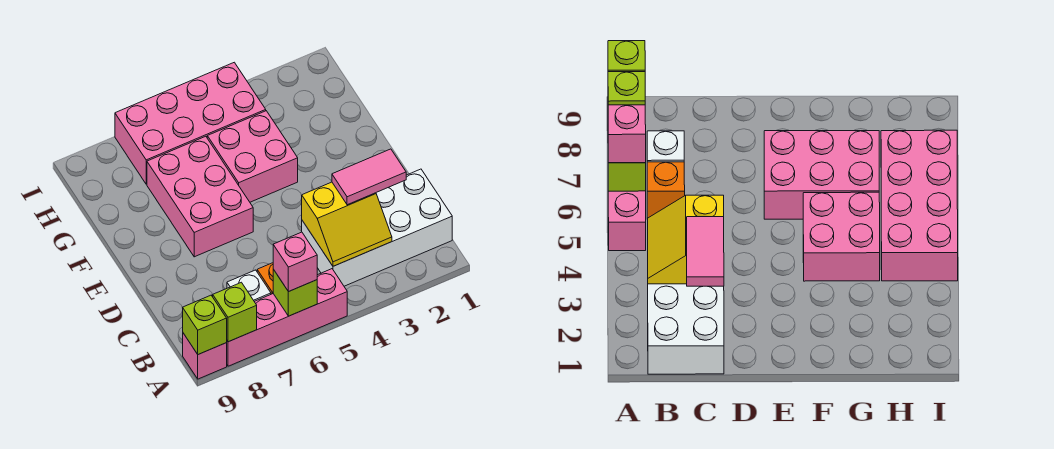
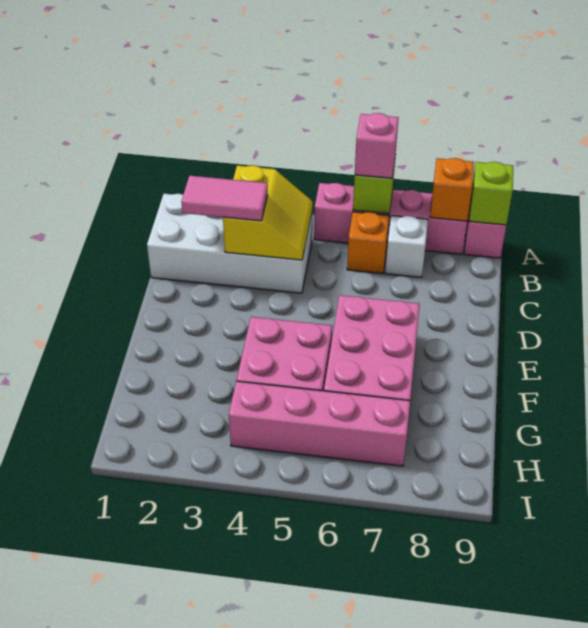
lime 1x1 brick [213,282,257,342] -> orange 1x1 brick [430,158,474,221]
yellow 2x2 slope [302,182,392,266] -> yellow 2x2 slope turned to [223,165,313,260]
pink 2x4 brick [115,62,266,184] -> pink 1x4 brick [229,381,410,466]

